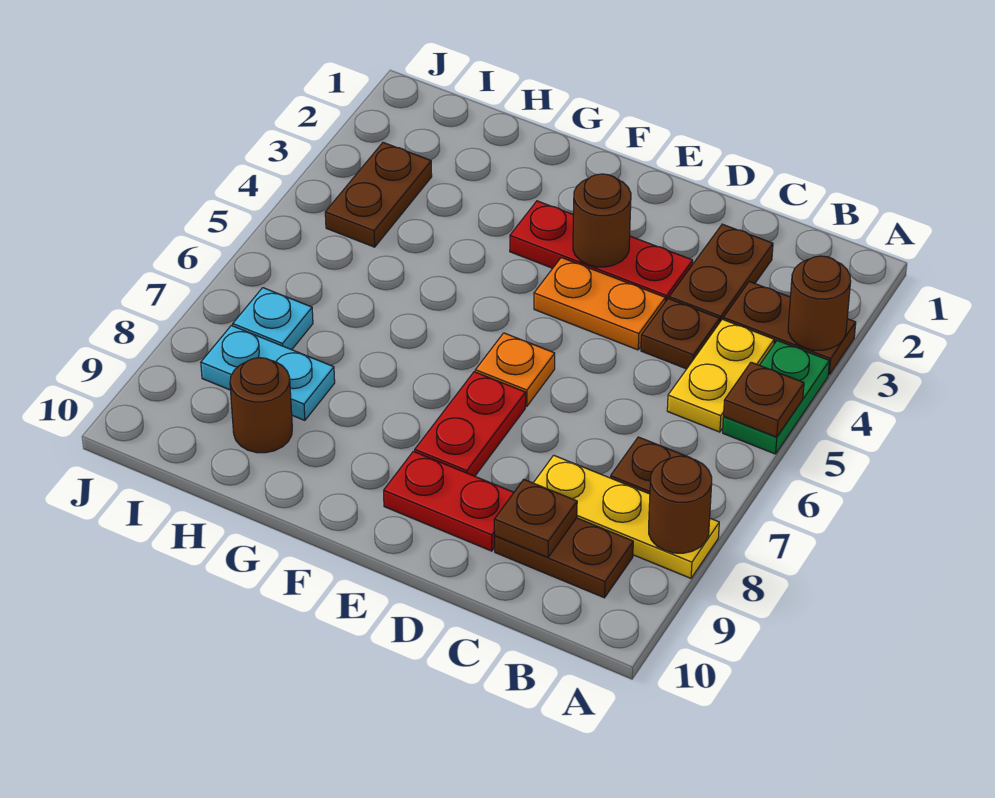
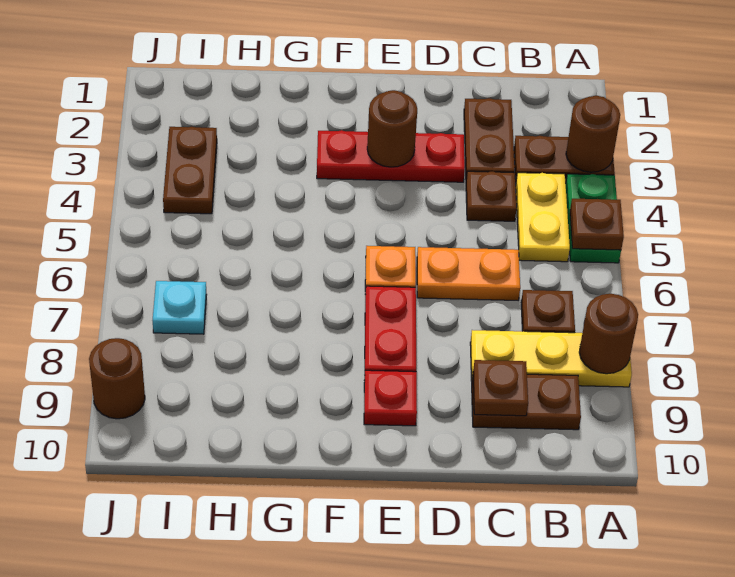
orange 1x2 plate [534,257,665,350] -> orange 1x2 plate moved to [417,247,520,300]
red 1x2 plate [384,451,514,551] -> red 1x1 plate [364,370,417,426]
cyan 1x2 plate [201,326,335,420] -> none
brown 1x1 round brick [230,358,292,453] -> brown 1x1 round brick moved to [89,338,145,419]

